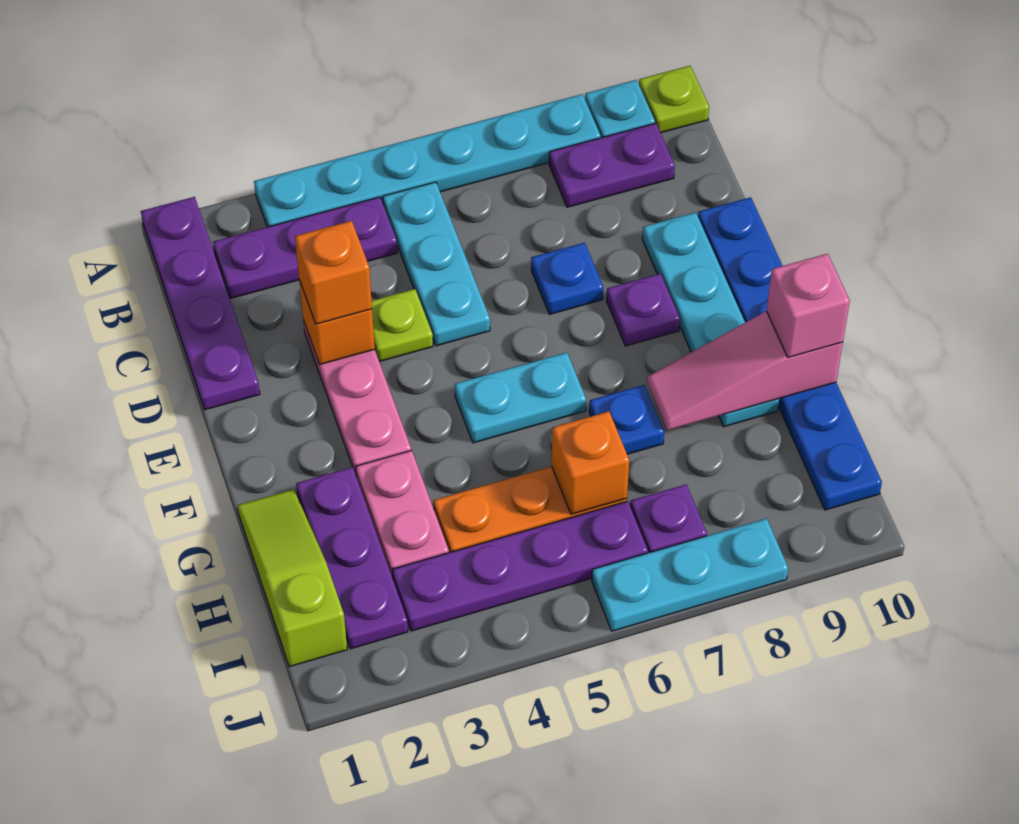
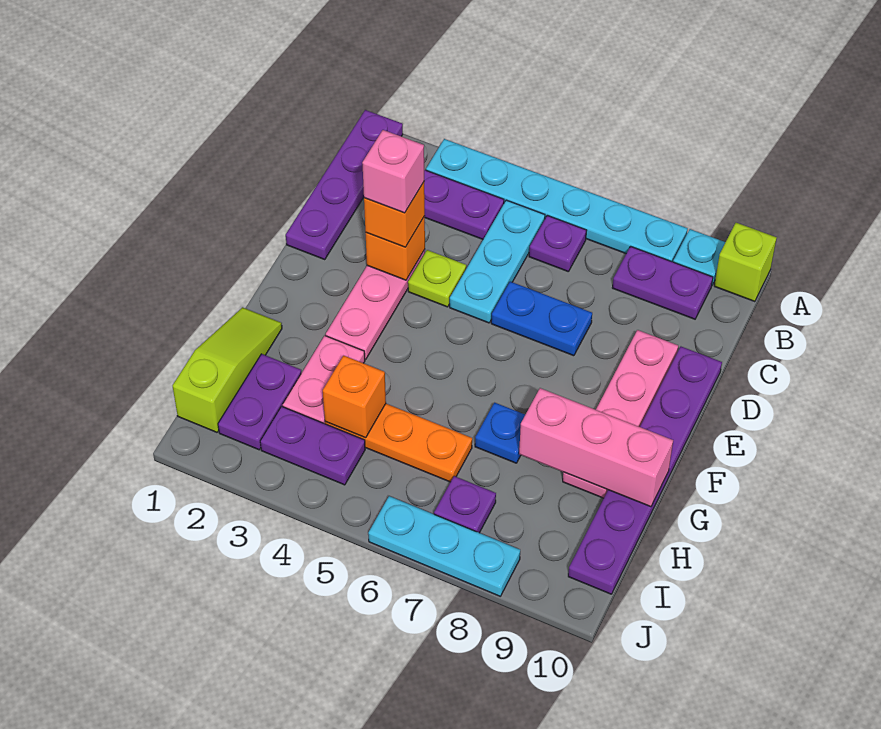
lime 1x1 plate [639,66,709,133] -> lime 1x1 brick [714,223,777,302]
blue 1x1 plate [531,243,603,314] -> blue 1x2 plate [491,282,592,356]
cyan 1x4 plate [642,212,779,427] -> pink 1x4 plate [563,330,678,498]
blue 1x6 plate [698,197,882,510] -> purple 1x6 plate [568,347,722,594]
purple 1x1 plate [606,274,680,346] -> purple 1x1 plate moved to [529,215,587,272]
cyan 1x2 plate [455,353,586,443] -> none
purple 1x3 plate [296,467,408,649] -> purple 1x2 plate [218,354,301,450]
pink 1x3 slope [647,311,843,430] -> pink 1x3 brick [519,388,673,507]
pink 1x1 brick [767,254,850,358] -> pink 1x1 brick moved to [362,130,424,213]
orange 1x1 brick [552,411,629,514] -> orange 1x1 brick moved to [323,356,386,438]
purple 1x4 plate [392,501,648,631] -> purple 1x2 plate [260,406,365,485]

